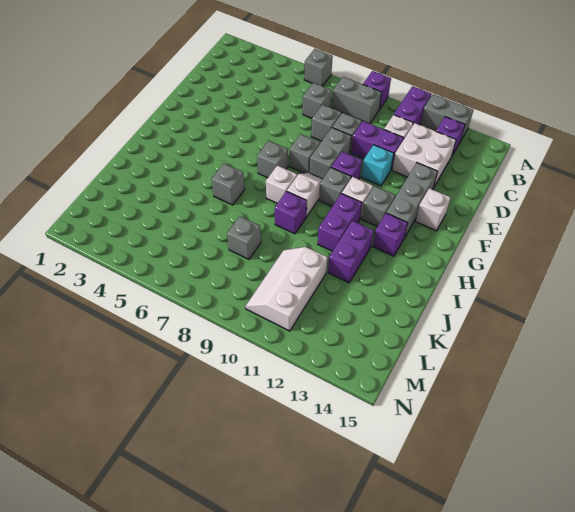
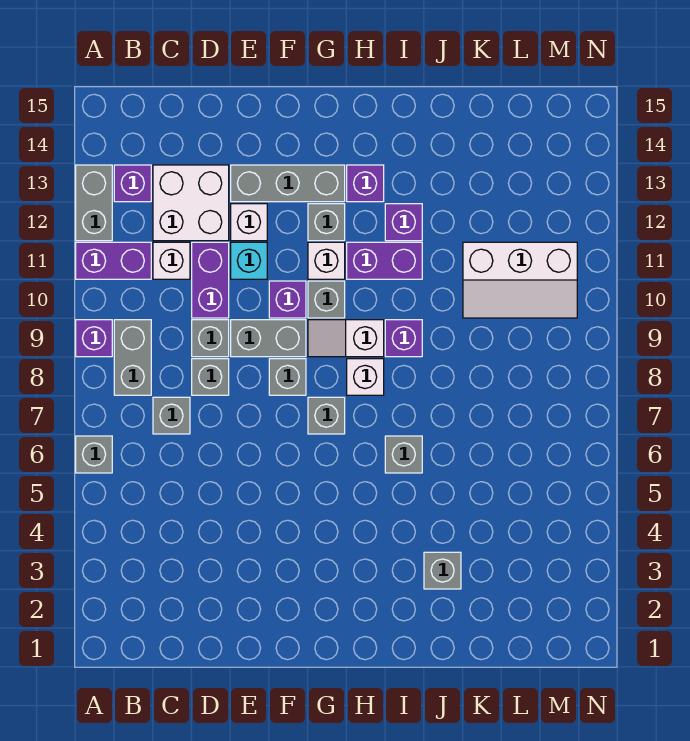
white 1x1 brick [416,188,451,231] -> white 1x1 brick moved to [231,204,267,241]
purple 1x2 brick [328,221,374,283] -> purple 1x1 brick [385,204,422,241]
grey 1x1 brick [227,216,261,259] -> grey 1x1 brick moved to [424,552,461,589]

